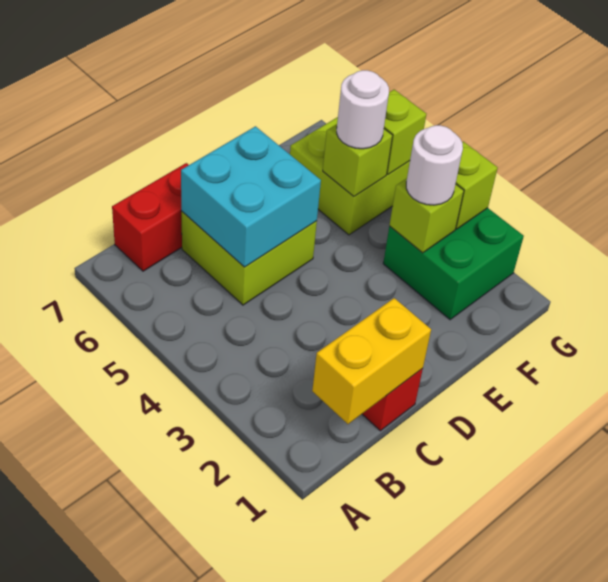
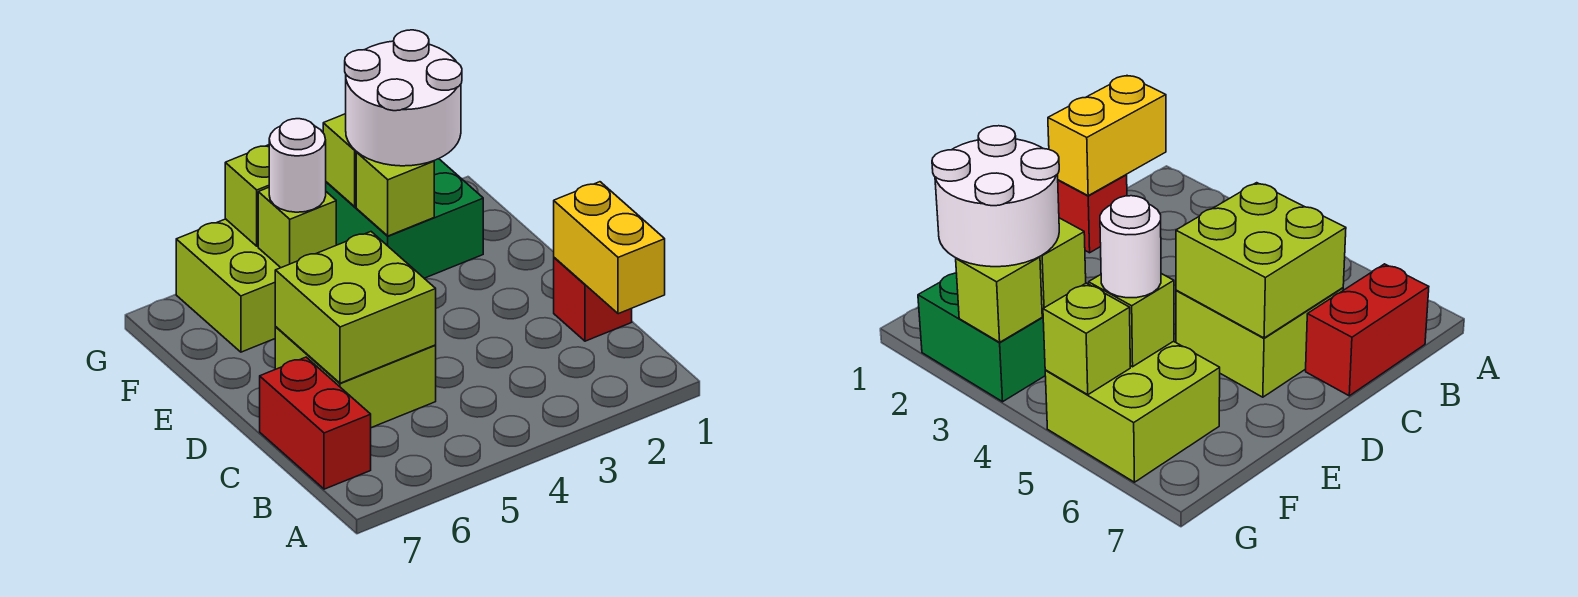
cyan 2x2 brick [181,126,321,267] -> lime 2x2 brick [275,232,436,383]
white 1x1 round brick [406,125,463,205] -> white 2x2 round brick [345,30,462,166]

